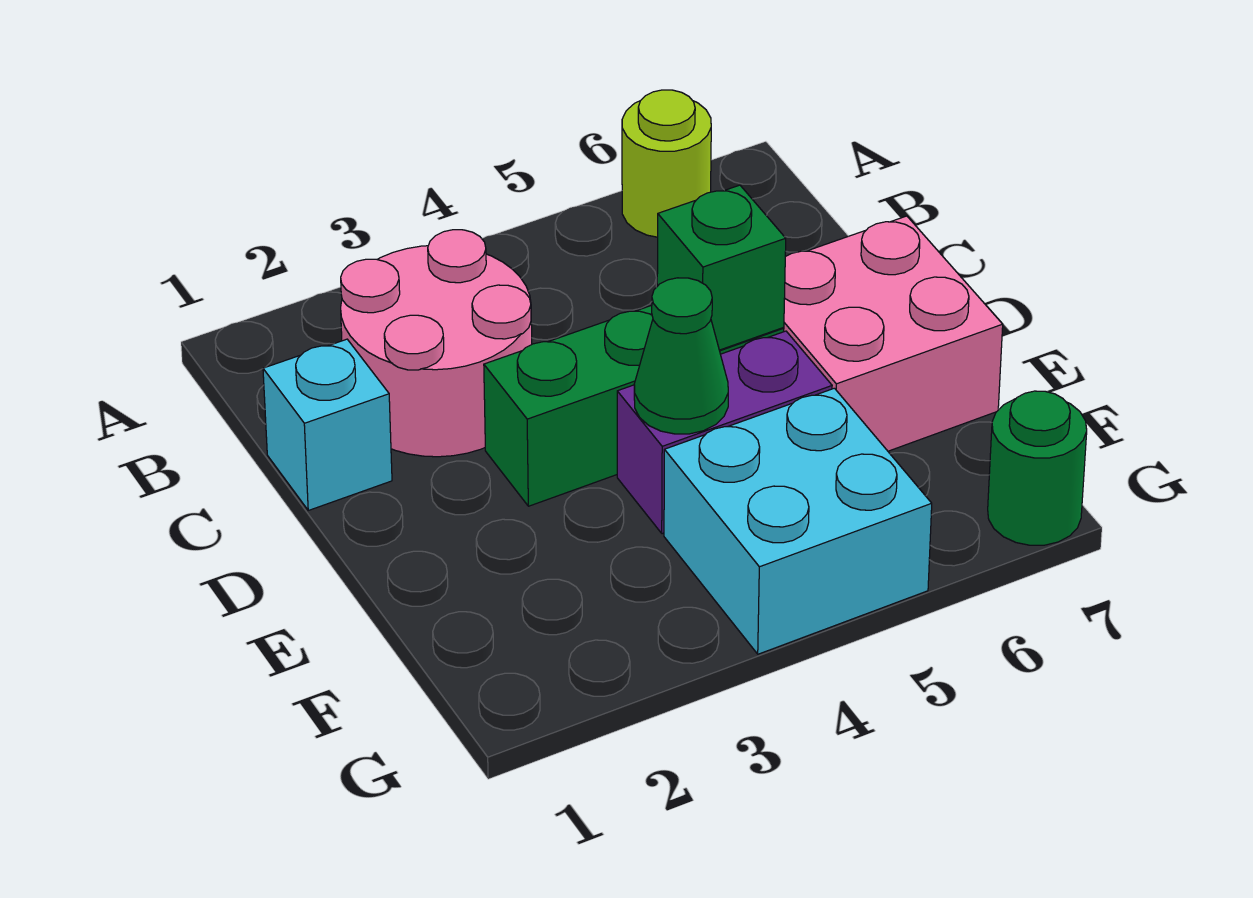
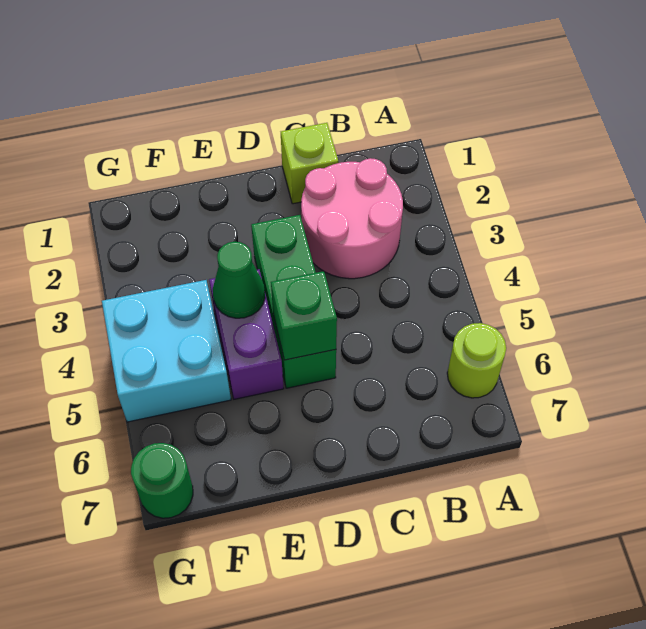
cyan 1x1 brick [263,339,392,510] -> lime 1x1 brick [281,123,338,204]
pink 2x2 brick [783,216,1003,451] -> none

